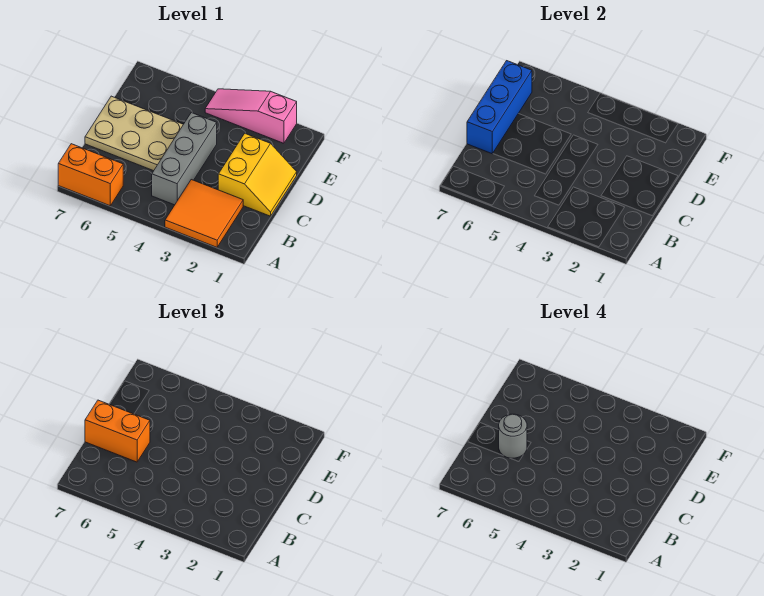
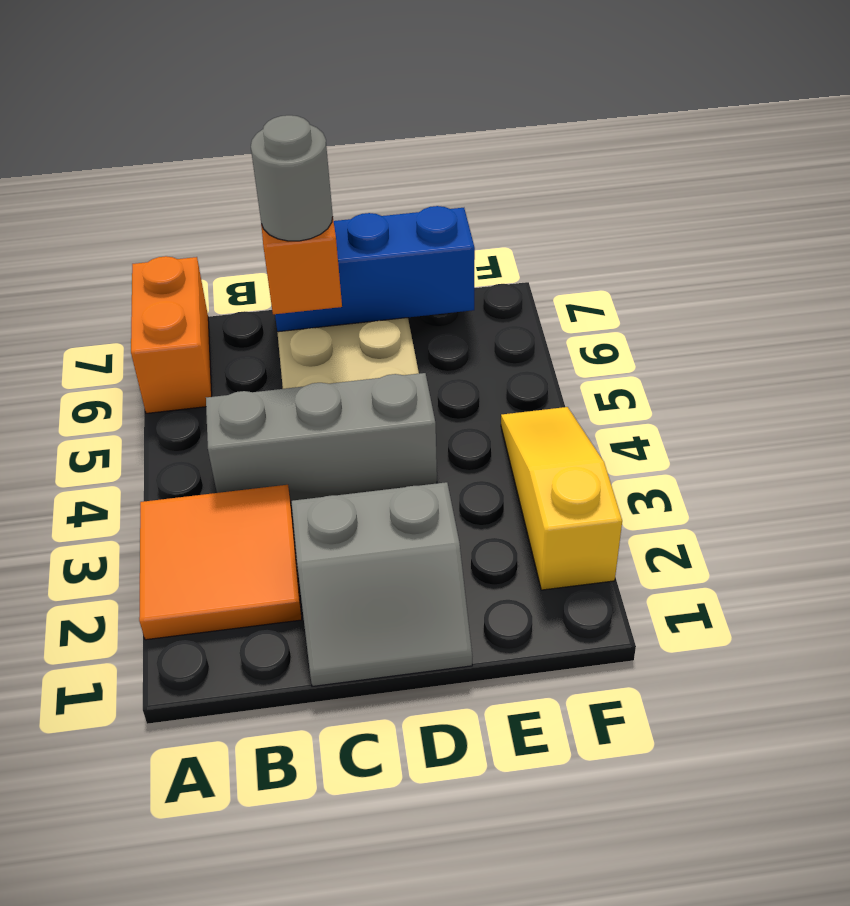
yellow 2x2 slope [218,134,297,216] -> grey 2x2 slope [291,482,472,686]
pink 1x3 slope [205,89,297,143] -> yellow 1x3 slope [501,407,622,590]

